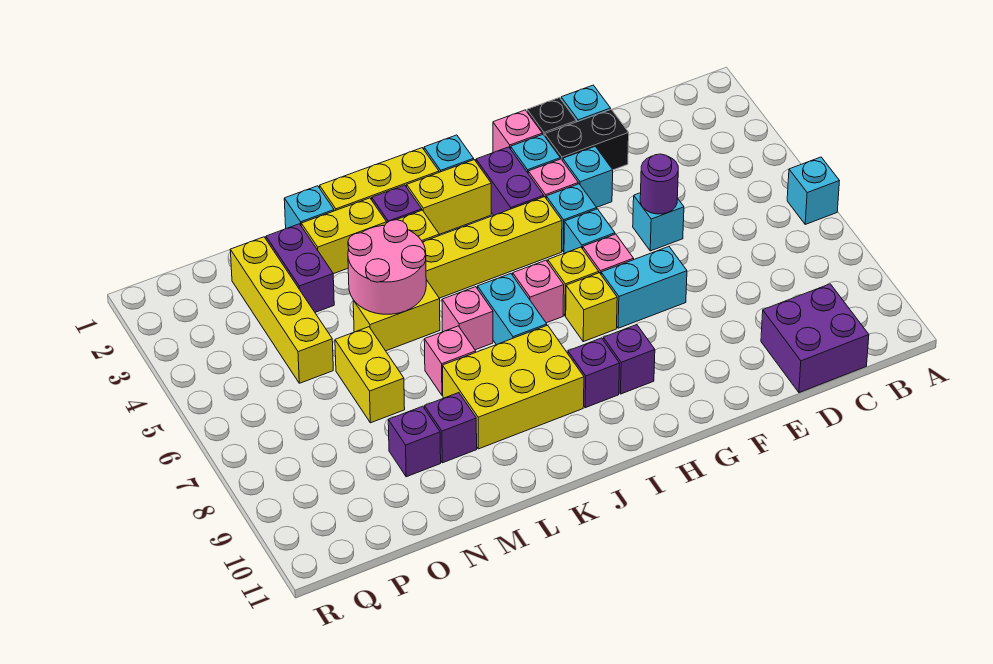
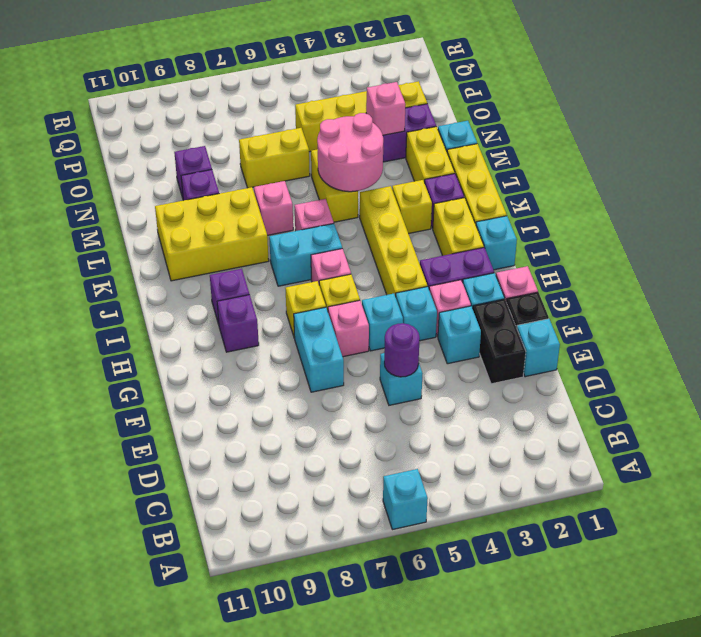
purple 2x2 brick [761,284,869,393] -> none
yellow 2x3 brick [443,325,584,449] -> yellow 2x3 brick turned to [155,187,269,281]
none -> pink 1x1 brick [366,82,405,135]

